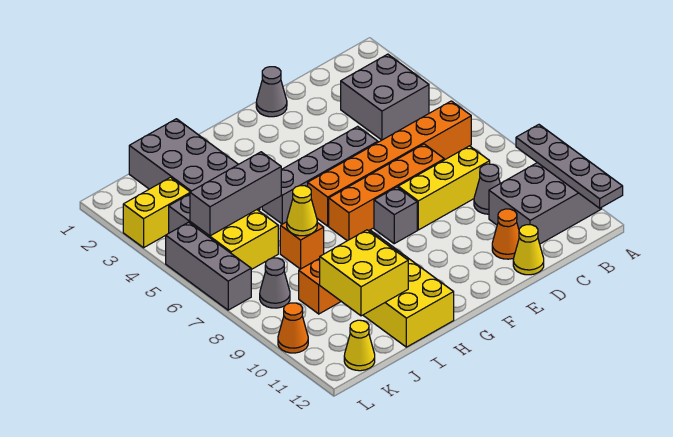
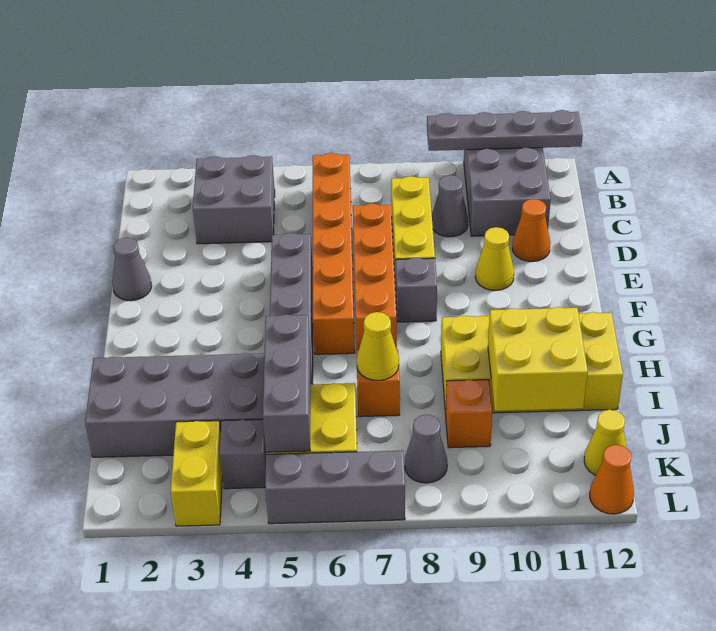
yellow 1x1 cone [513,225,544,275] -> yellow 1x1 cone moved to [475,227,514,290]
orange 1x1 cone [278,303,308,353] -> orange 1x1 cone moved to [590,445,634,514]

